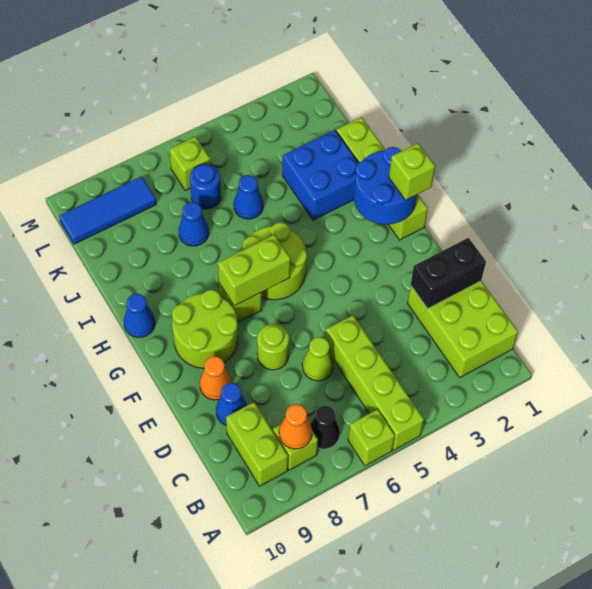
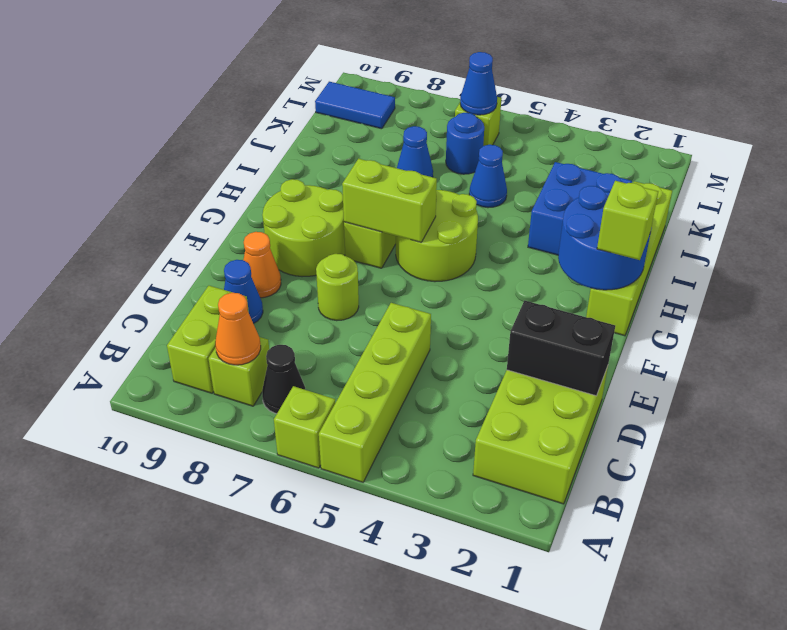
lime 1x1 cone [302,337,334,381] -> none
blue 1x1 cone [124,294,155,337] -> blue 1x1 cone moved to [460,52,497,115]
blue 1x3 tile [59,176,156,244] -> blue 1x2 tile [315,82,395,129]

